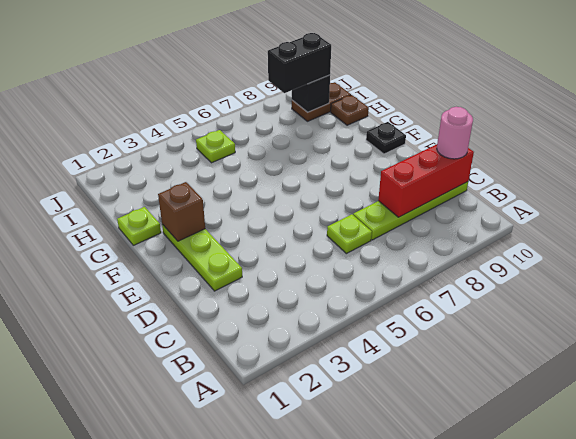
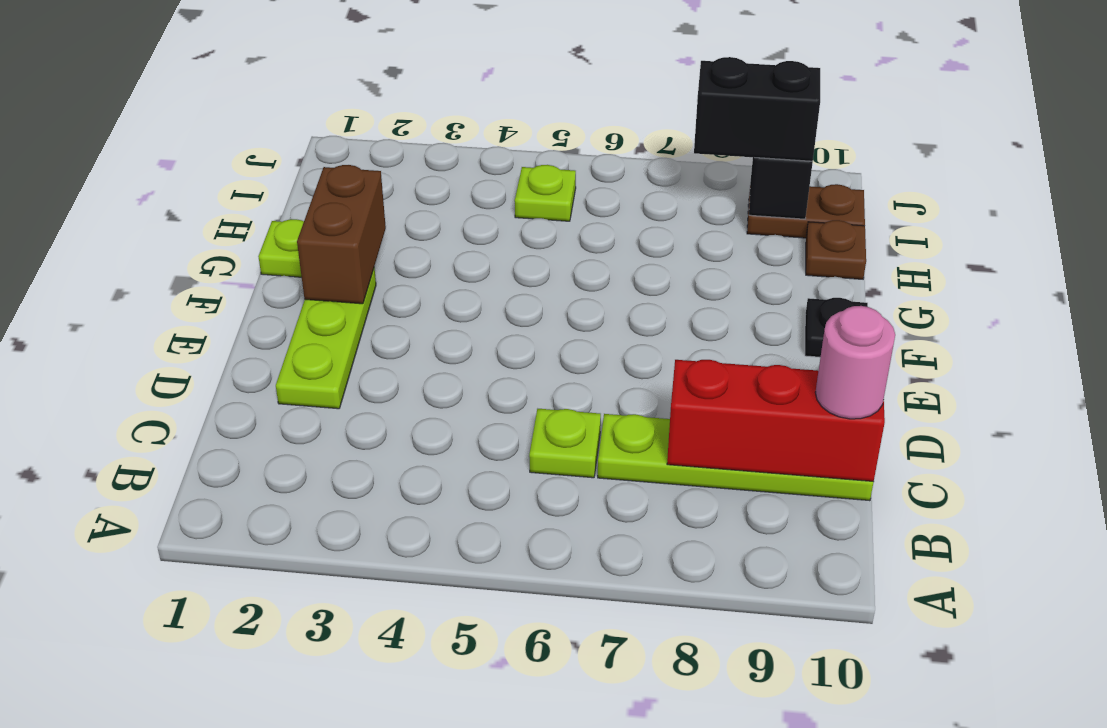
brown 1x1 brick [158,182,205,241] -> brown 1x2 brick [297,165,386,304]

